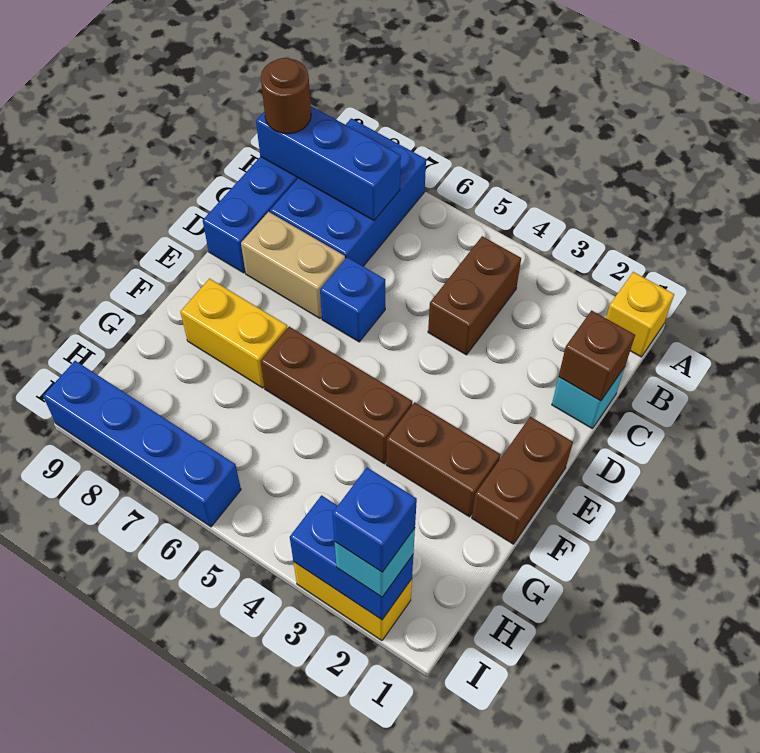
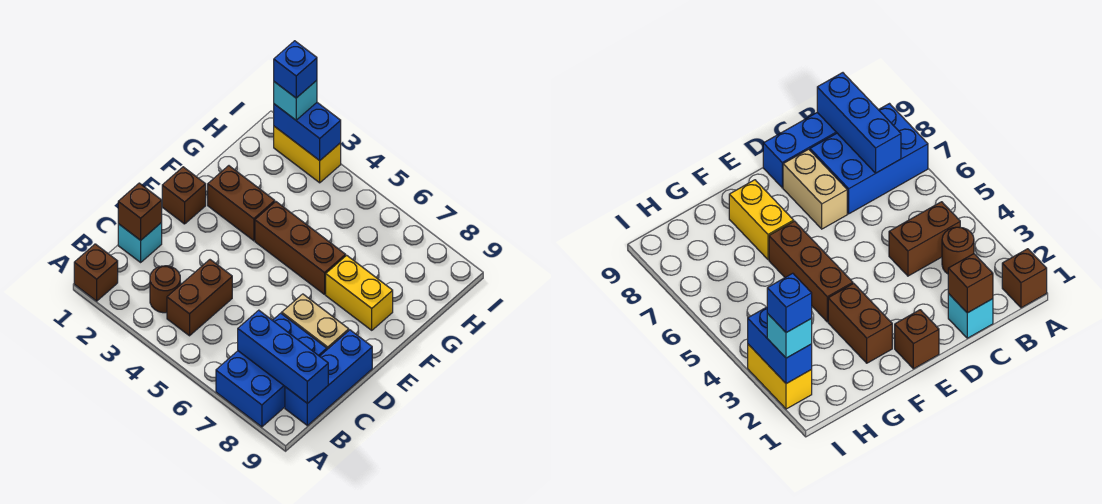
yellow 1x1 brick [606,272,674,357] -> brown 1x1 brick [74,244,118,301]
brown 1x1 round brick [261,58,311,134] -> brown 1x1 round brick moved to [150,266,180,313]
blue 1x1 brick [320,257,385,342] -> none
brown 1x2 brick [472,417,573,544] -> brown 1x1 brick [162,167,206,224]
blue 1x4 brick [43,361,241,527] -> none

